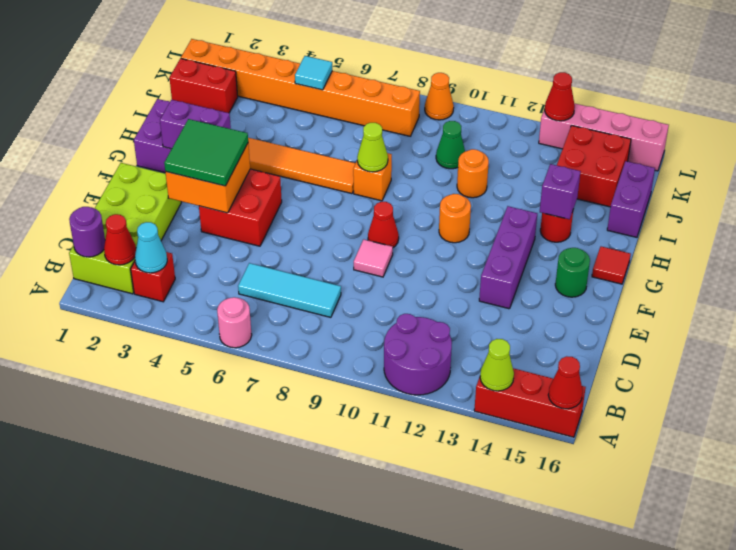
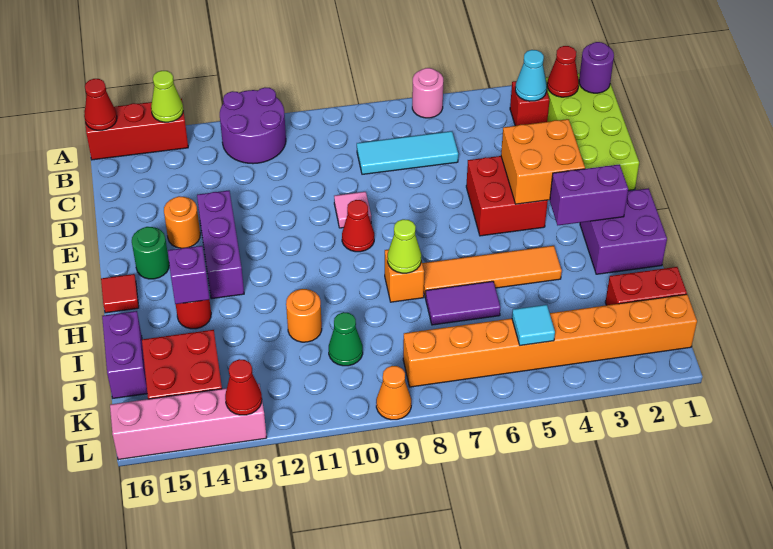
green 2x2 tile [164,119,248,186] -> none
orange 1x1 round brick [439,194,471,243] -> orange 1x1 round brick moved to [164,196,200,248]
none -> purple 1x2 tile [425,281,500,325]

